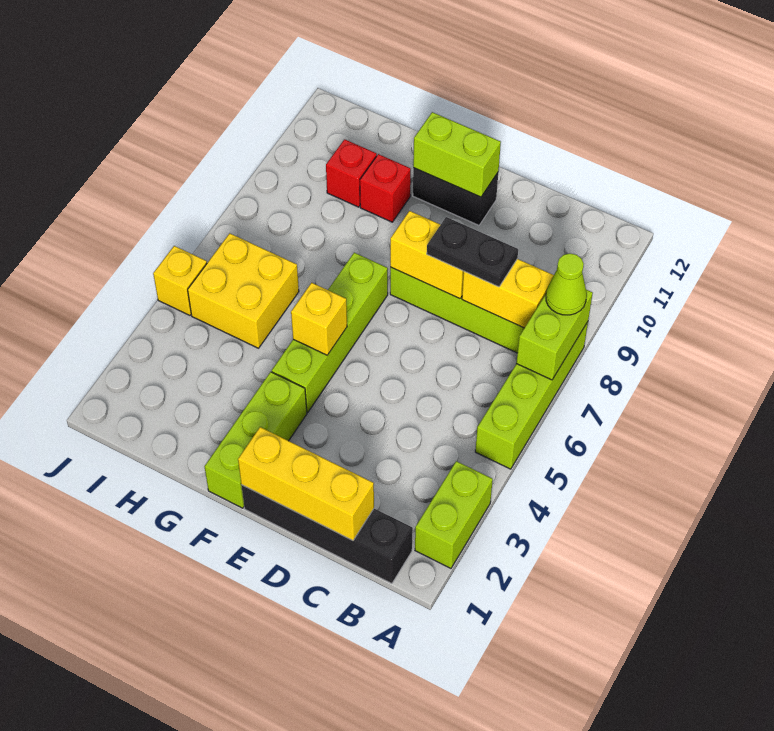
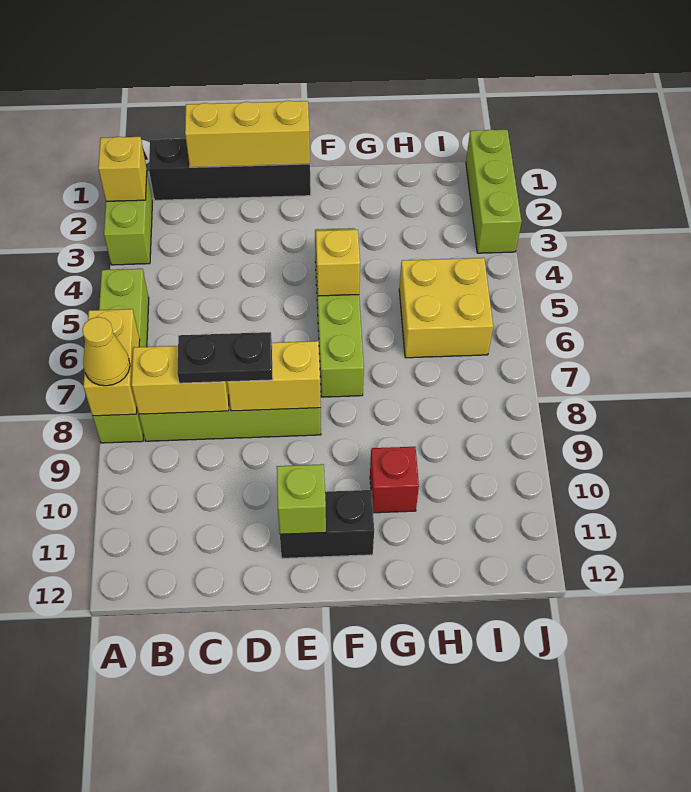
lime 1x2 brick [516,290,593,380] -> yellow 1x2 brick [83,309,140,416]
lime 1x1 cone [546,253,587,315] -> yellow 1x1 cone [82,317,130,386]
lime 1x2 brick [413,112,501,197] -> lime 1x1 brick [277,464,326,534]
lime 1x3 brick [204,372,307,508] -> lime 1x3 brick moved to [466,129,522,253]
red 1x1 brick [326,139,377,207] -> none
yellow 1x1 brick [153,246,207,315] -> yellow 1x1 brick moved to [98,137,147,201]

